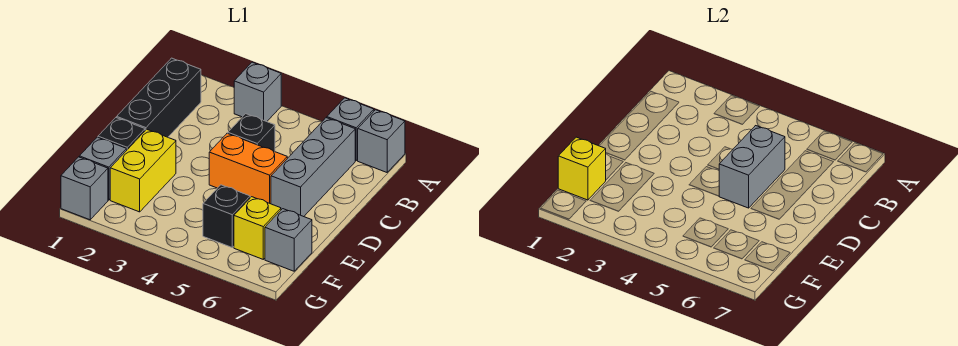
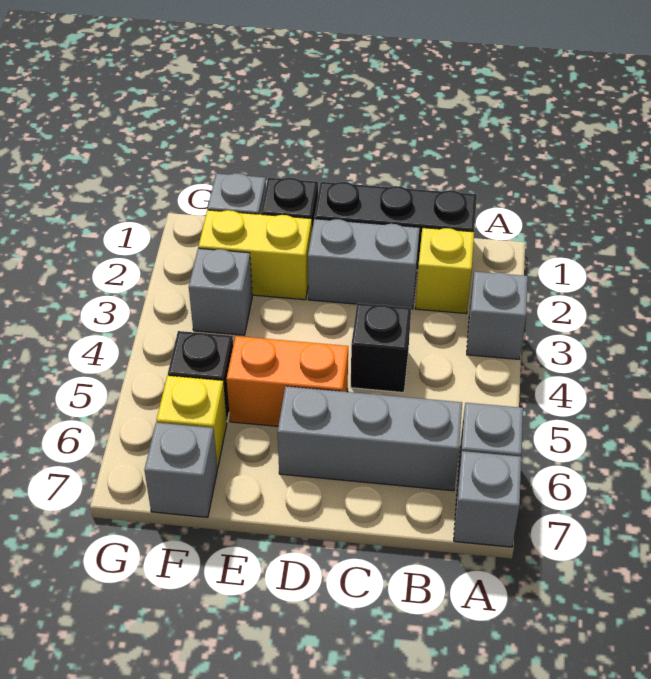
grey 1x2 brick [719,126,785,208] -> grey 1x2 brick moved to [308,219,420,309]
orange 1x2 brick [209,133,287,204] -> orange 1x2 brick turned to [227,336,348,426]
yellow 1x1 brick [558,137,606,200] -> yellow 1x1 brick moved to [415,228,474,313]
grey 1x1 brick [61,157,108,220] -> grey 1x1 brick moved to [189,248,252,335]

